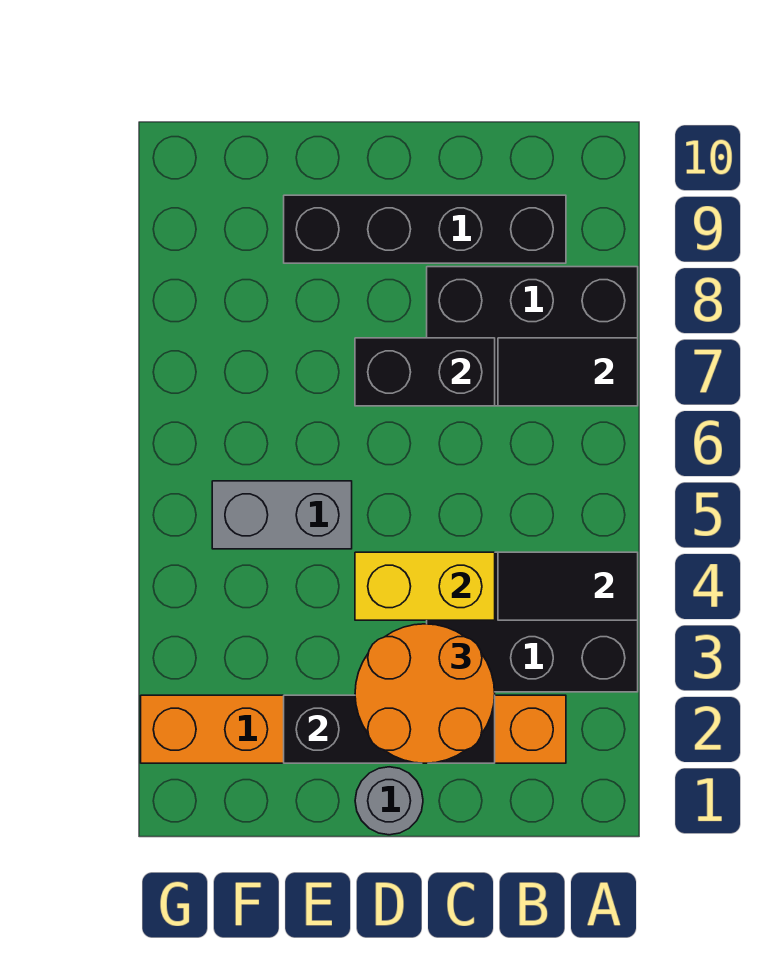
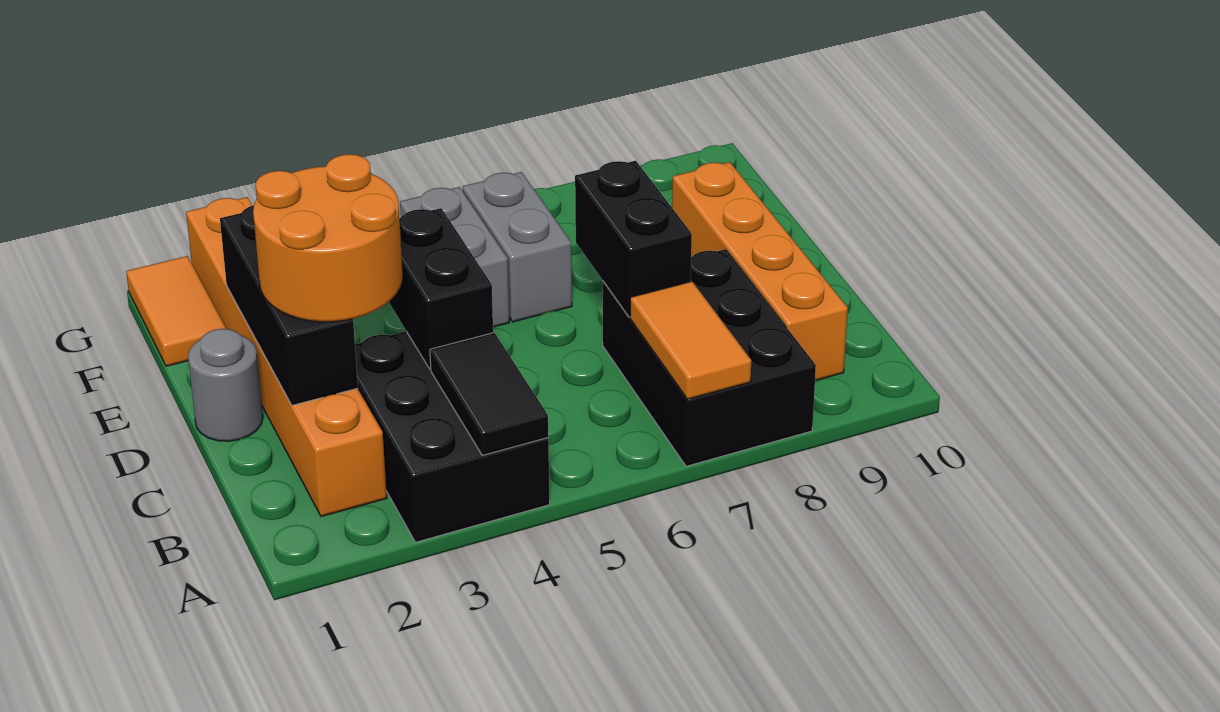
black 1x2 tile [498,338,638,406] -> orange 1x2 tile [630,281,751,399]
black 1x4 brick [284,195,566,263] -> orange 1x4 brick [672,162,848,381]
yellow 1x2 brick [355,552,495,620] -> black 1x2 brick [389,208,493,369]
none -> grey 1x2 brick [463,172,572,322]
none -> orange 1x2 tile [126,256,226,366]

